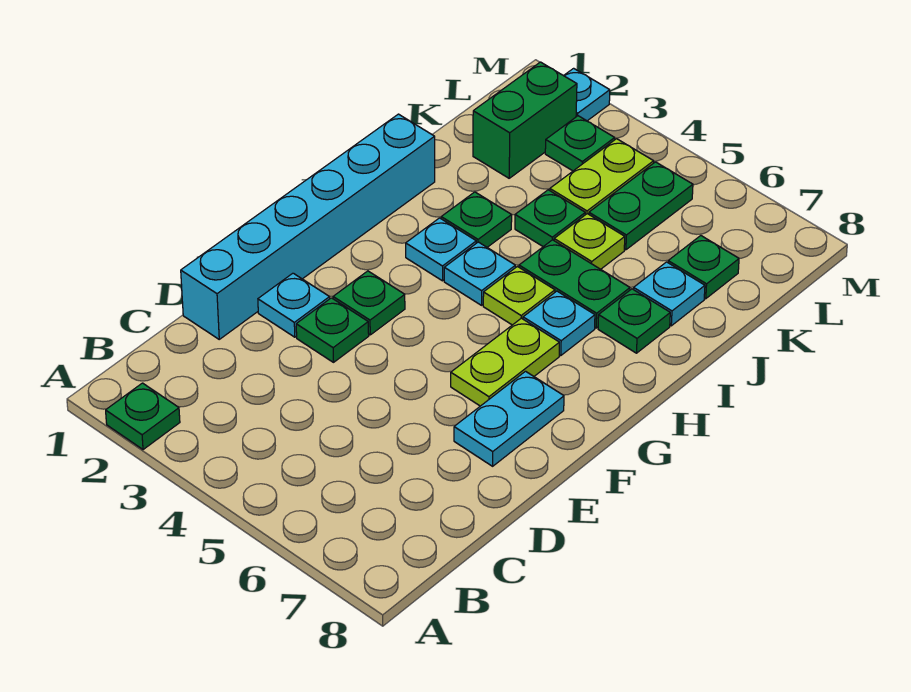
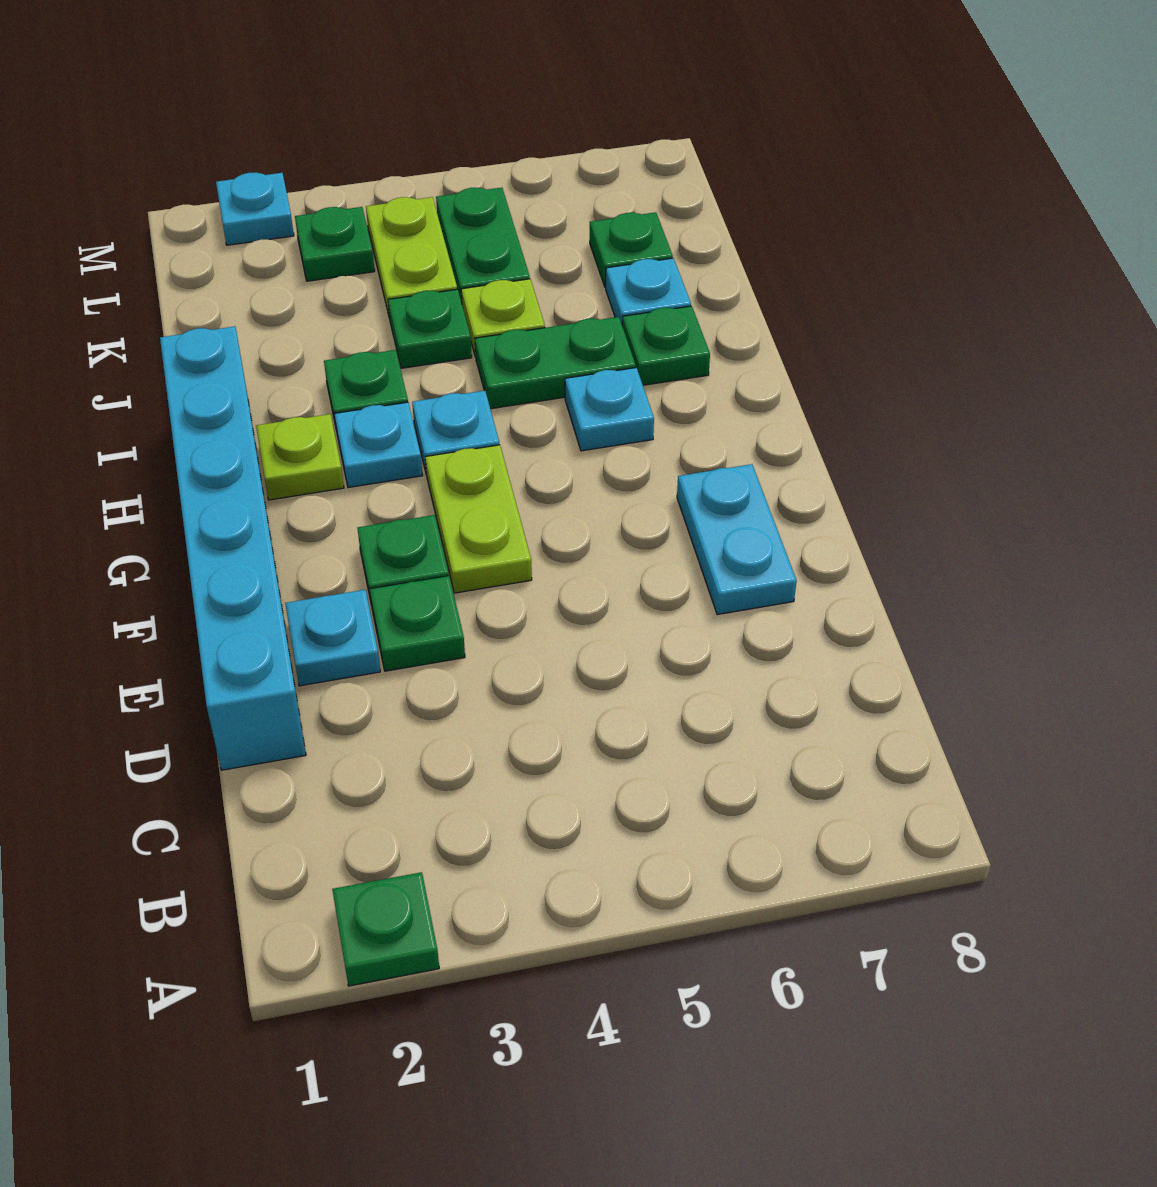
lime 1x2 plate [451,318,559,406] -> lime 1x2 plate moved to [425,445,532,593]
lime 1x1 plate [483,267,555,325] -> lime 1x1 plate moved to [256,414,344,500]
green 1x2 brick [473,62,577,178] -> none

